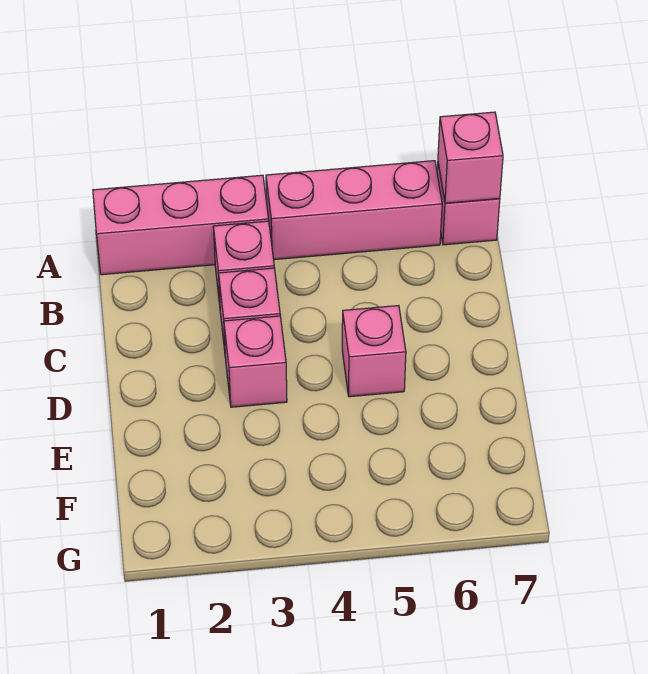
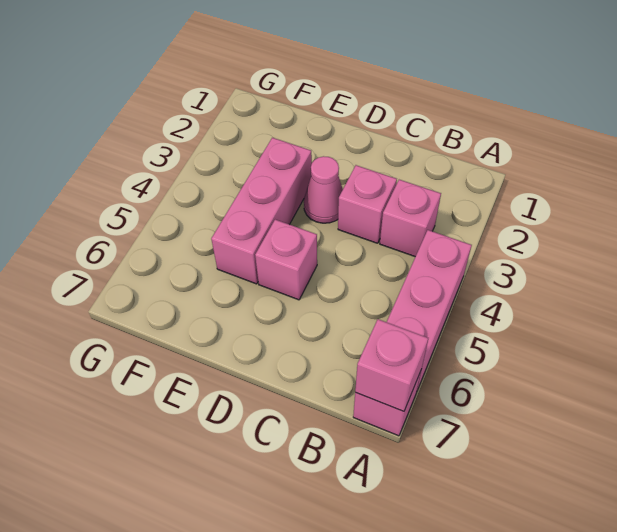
pink 1x3 brick [93,175,269,275] -> pink 1x3 brick moved to [211,138,312,284]
pink 1x1 brick [224,316,287,407] -> pink 1x1 cone [304,156,343,223]

